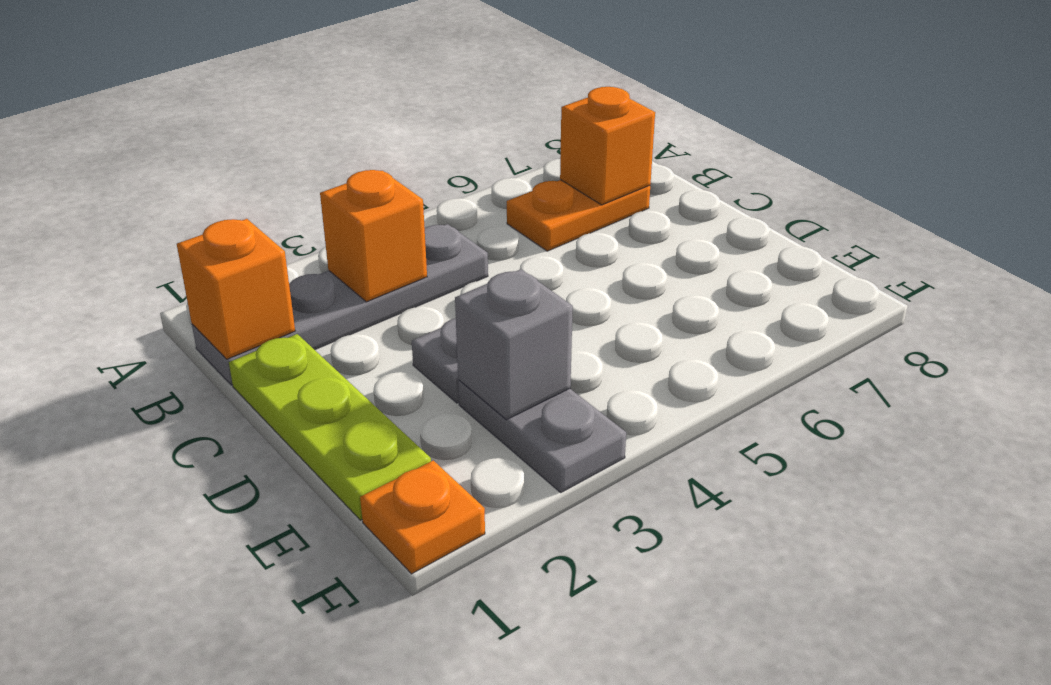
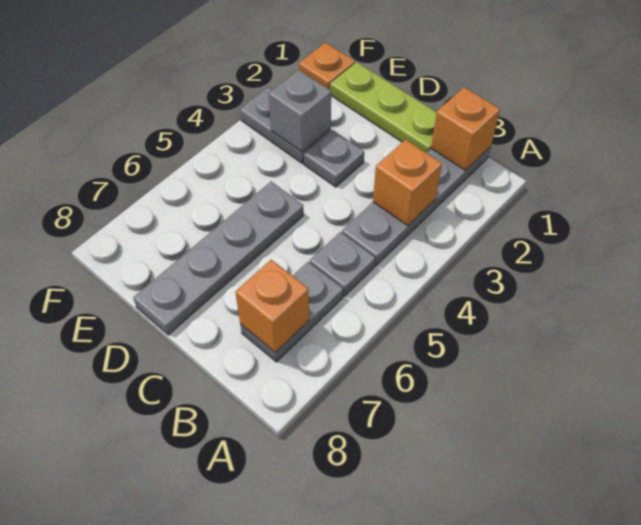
none -> grey 1x1 plate [310,232,375,296]
orange 1x2 plate [507,180,650,251] -> grey 1x2 plate [240,262,343,362]
none -> grey 1x4 plate [133,182,304,335]

